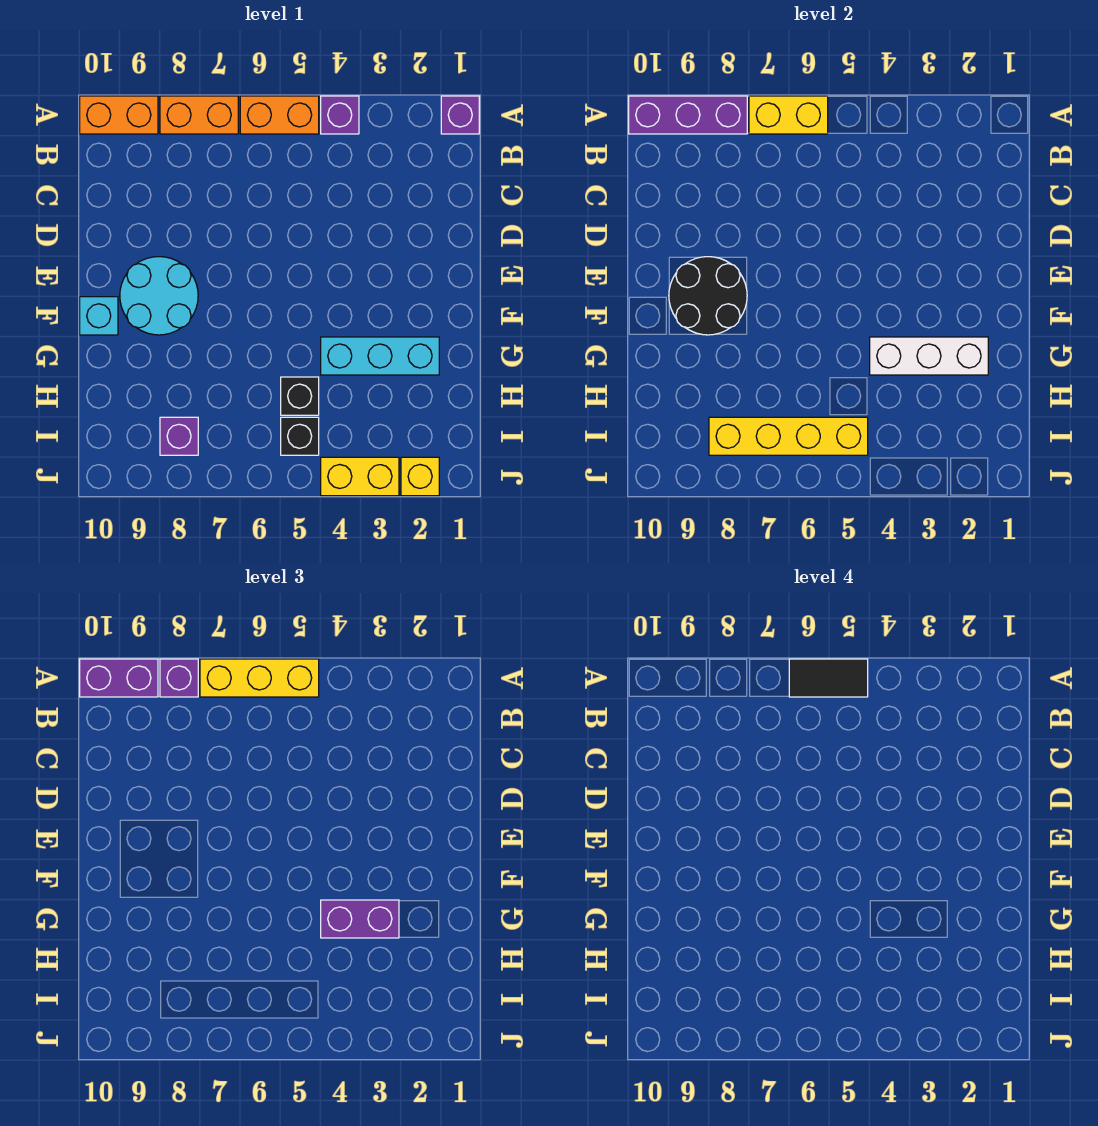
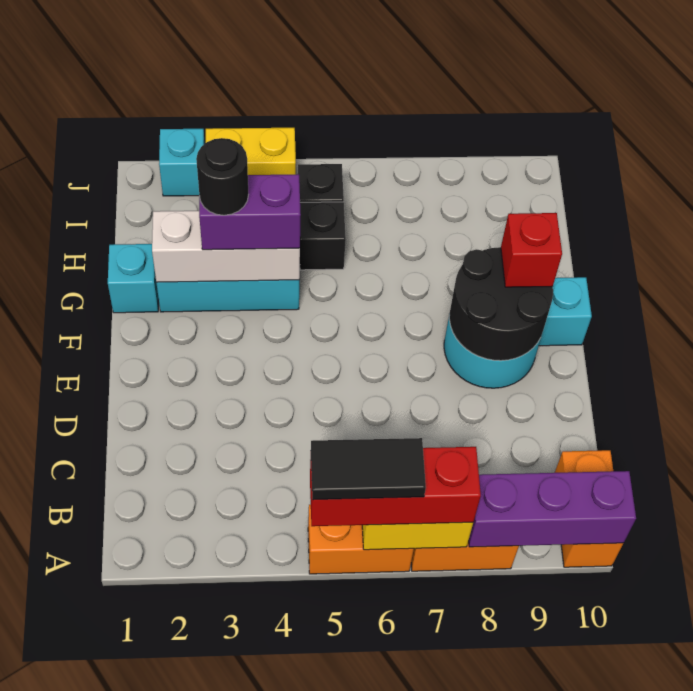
purple 1x1 brick [441,96,479,134] -> none
purple 1x1 brick [321,96,359,134] -> none
yellow 1x3 brick [200,659,319,697] -> red 1x3 brick [310,447,481,526]
purple 1x1 brick [160,659,198,697] -> none
orange 1x2 brick [80,96,158,134] -> orange 1x2 brick turned to [555,450,623,567]
purple 1x2 brick [80,659,158,697] -> none
none -> red 1x1 brick [501,213,562,287]
none -> cyan 1x1 brick [108,244,159,313]
none -> black 1x1 round brick [196,138,248,215]
yellow 1x4 brick [709,417,868,455] -> none
purple 1x1 brick [160,417,198,455] -> none
yellow 1x1 brick [401,457,439,496] -> cyan 1x1 brick [159,129,205,196]

